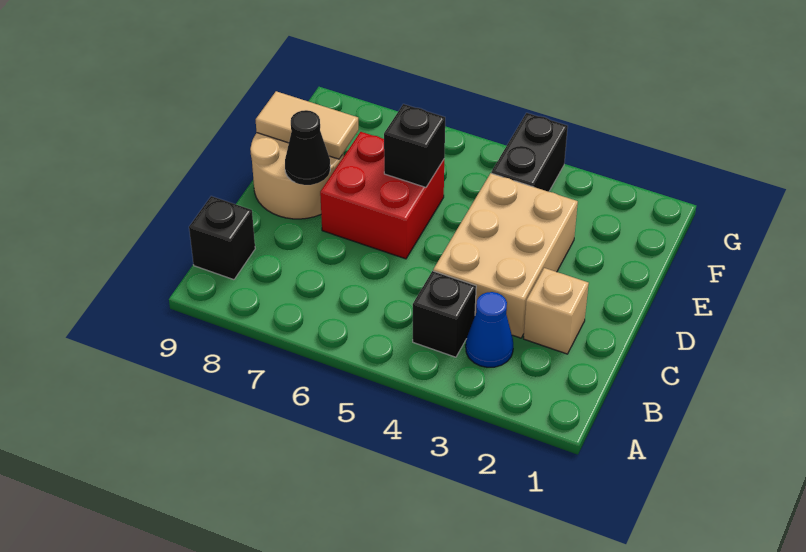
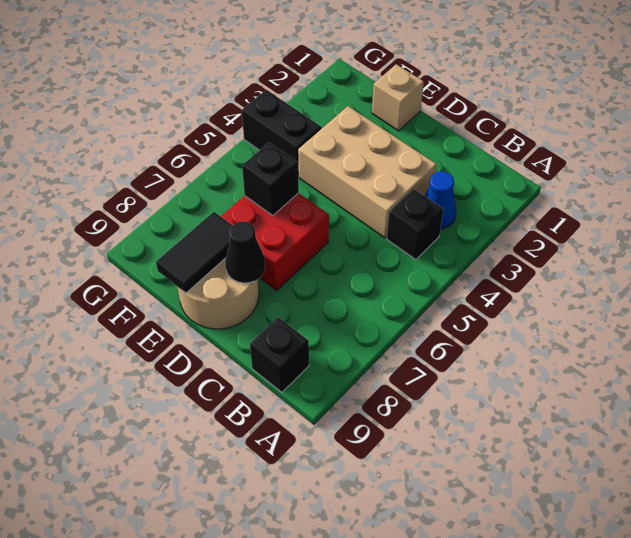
tan 1x1 brick [523,268,589,354] -> tan 1x1 brick moved to [372,64,424,131]
tan 1x2 tile [256,91,358,159] -> black 1x2 tile [156,212,233,293]

